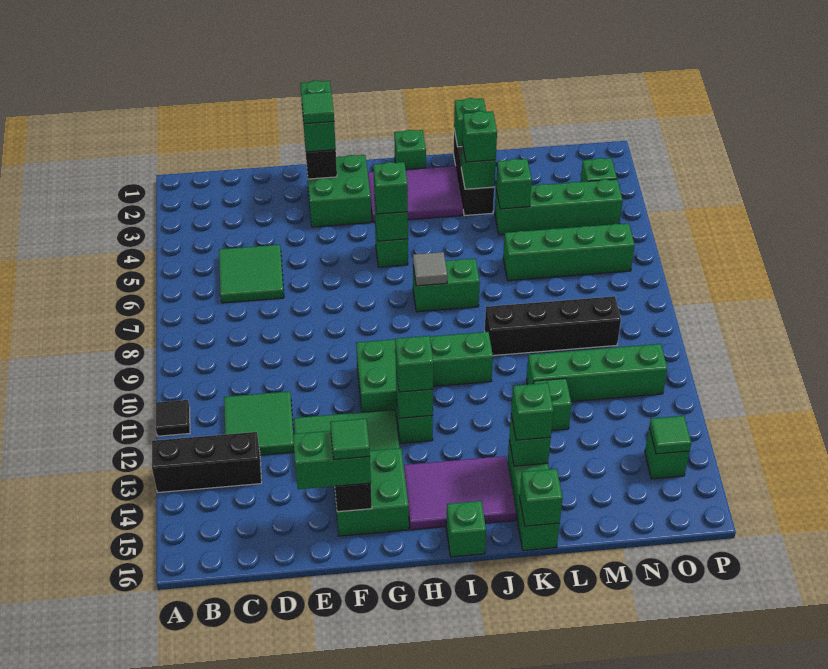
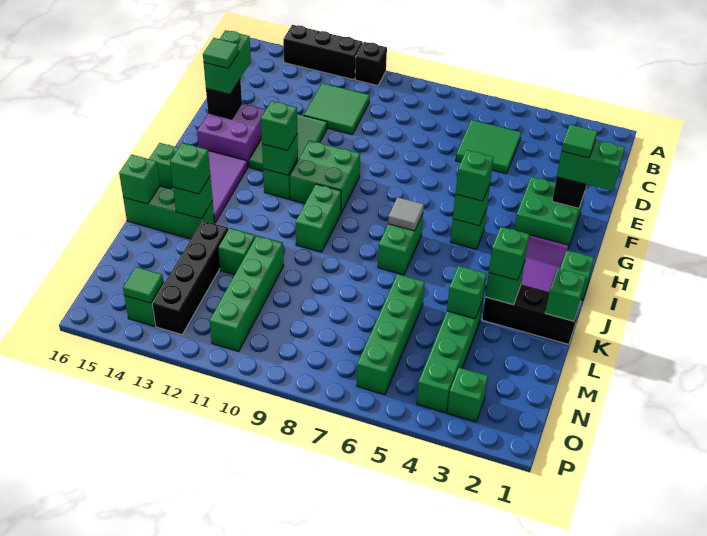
black 1x1 tile [156,400,190,436] -> black 1x1 brick [355,42,387,86]
black 1x3 brick [152,432,262,493] -> black 1x3 brick turned to [283,25,363,80]
green 2x2 brick [334,448,409,536] -> purple 2x2 brick [197,104,266,167]
black 1x4 brick [485,296,621,356] -> black 1x4 brick moved to [152,220,228,335]

